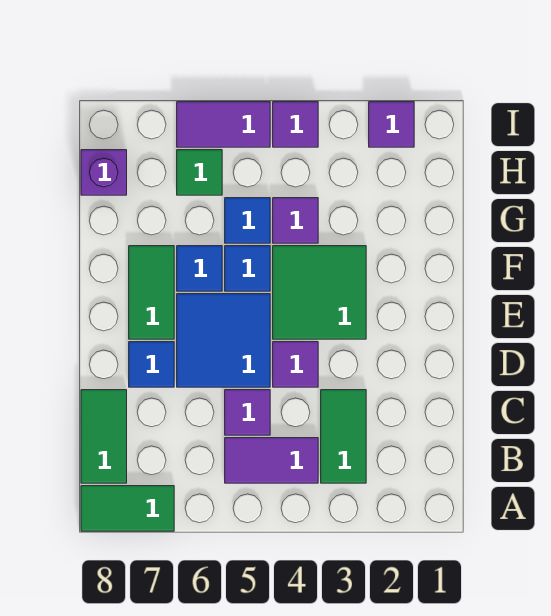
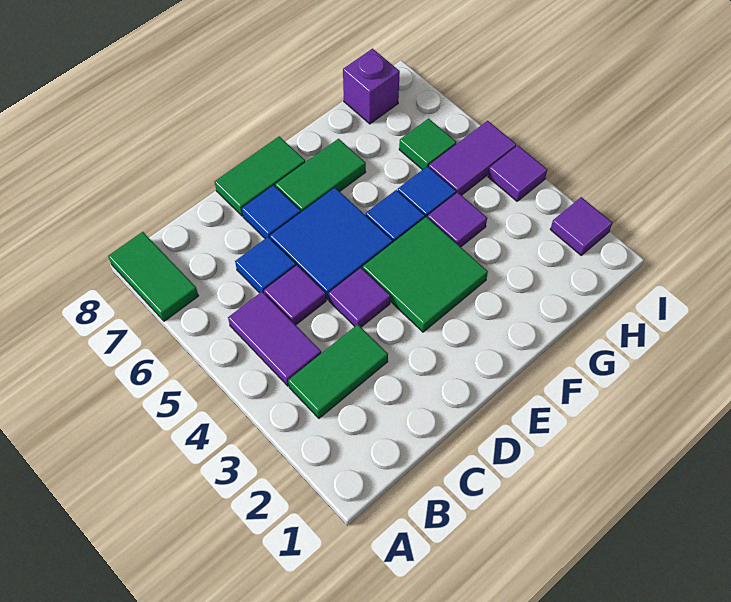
green 1x2 tile [81,390,127,483] -> green 1x2 tile moved to [215,137,305,216]
blue 1x1 tile [177,246,222,291] -> blue 1x1 tile moved to [235,237,296,293]
purple 1x2 tile [177,102,270,147] -> purple 1x2 tile turned to [429,121,516,195]

